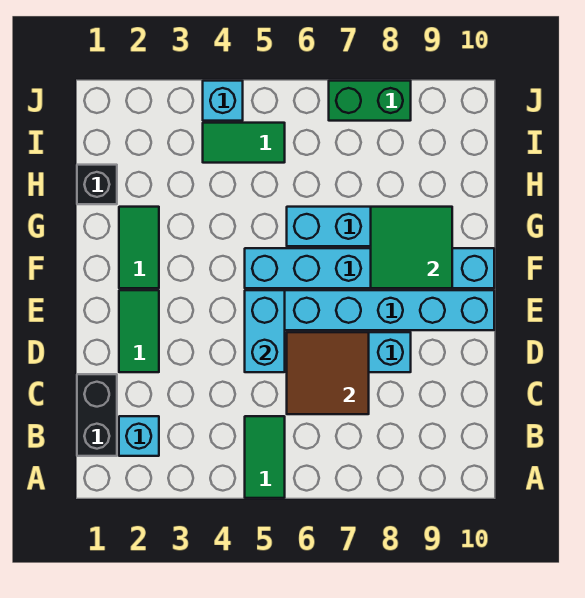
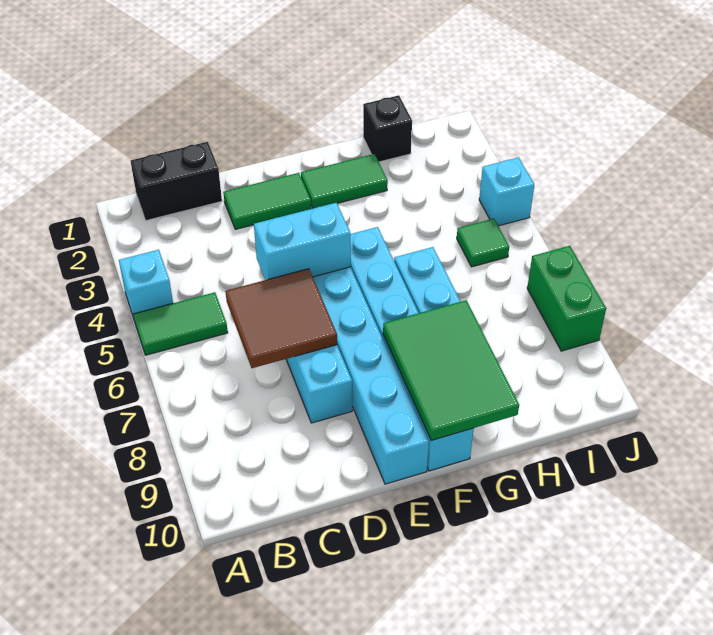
cyan 1x1 brick [119,416,159,456] -> cyan 1x1 brick moved to [119,250,173,321]
green 2x2 tile [371,207,452,288] -> green 2x3 tile [383,300,519,440]
green 1x2 tile [203,123,285,163] -> green 1x1 tile [457,219,509,267]

